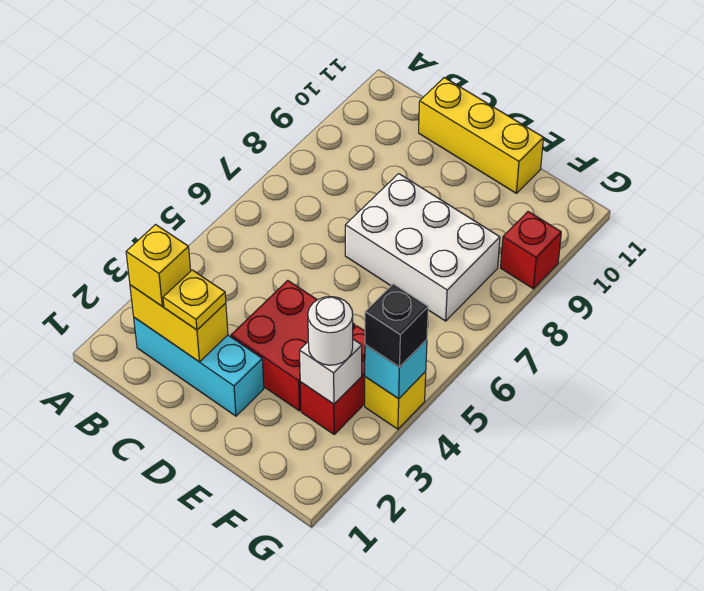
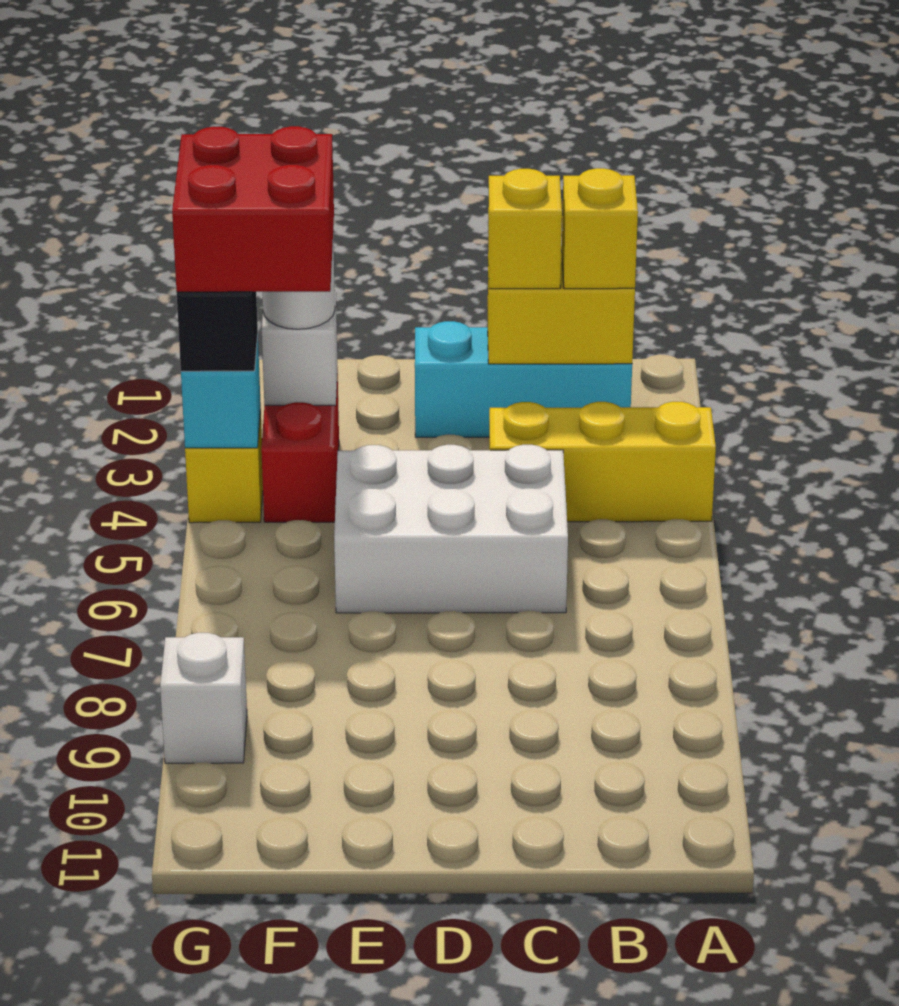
yellow 1x1 plate [163,270,226,330] -> yellow 1x1 brick [488,169,562,289]
yellow 1x3 brick [419,78,543,193] -> yellow 1x3 brick moved to [489,402,716,522]
red 2x2 brick [231,280,355,411] -> red 2x2 brick moved to [172,126,334,292]
white 2x3 brick [345,174,500,321] -> white 2x3 brick moved to [334,445,568,613]
red 1x1 brick [501,212,561,289] -> white 1x1 brick [160,633,247,763]

